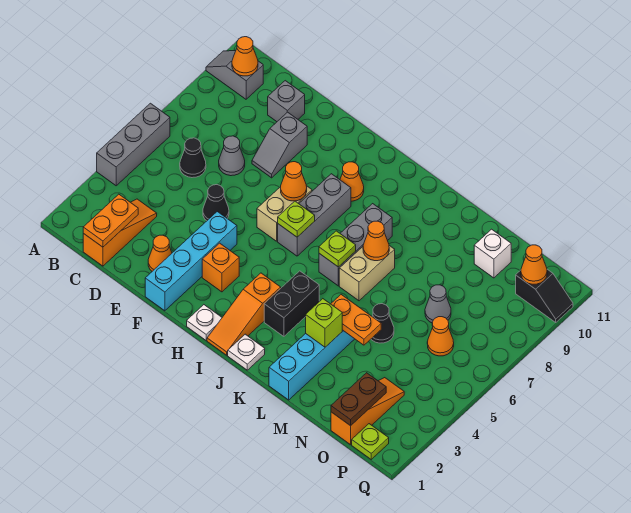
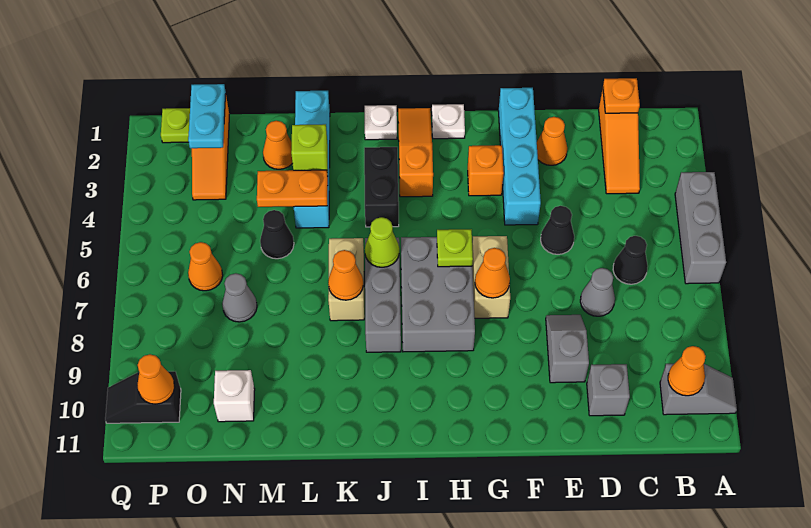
orange 1x2 plate [83,194,138,247] -> orange 1x1 plate [603,78,640,113]
grey 1x3 brick [278,174,351,256] -> grey 2x3 brick [401,237,475,352]
orange 1x1 cone [340,162,364,201] -> orange 1x1 cone moved to [263,121,293,169]
lime 1x1 plate [319,231,356,267] -> lime 1x1 cone [365,217,399,267]
brown 1x2 plate [331,373,386,426] -> cyan 1x2 plate [188,84,226,148]

